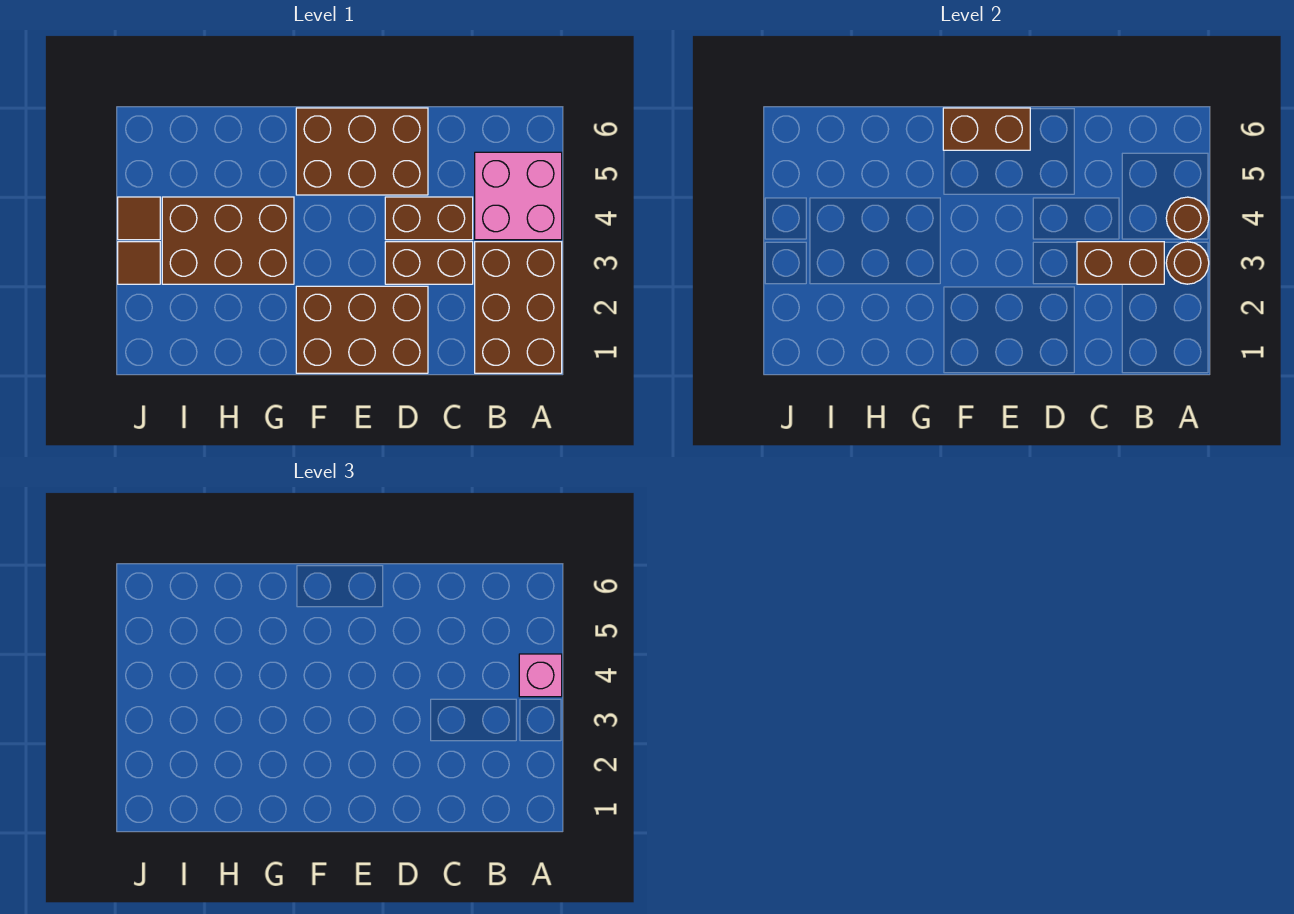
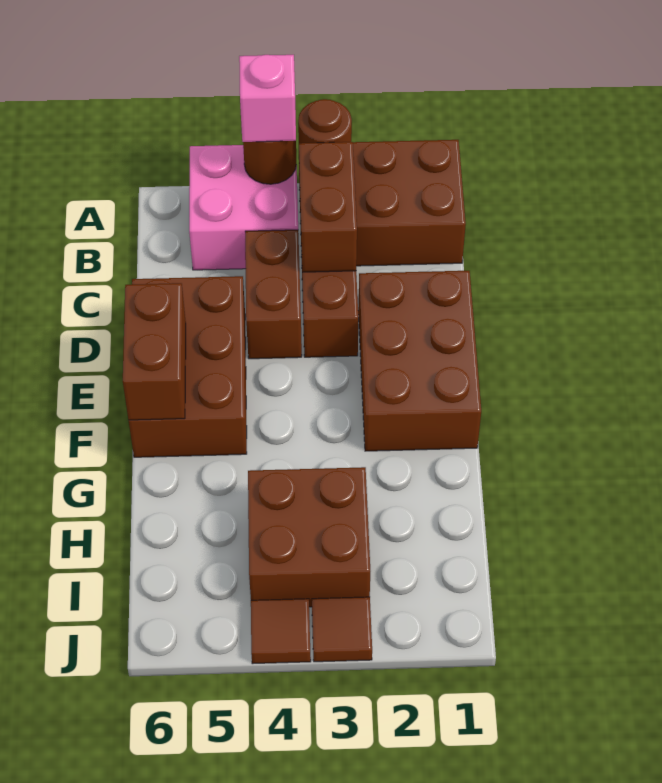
brown 2x3 brick [162,197,294,284] -> brown 2x2 brick [248,467,370,607]

